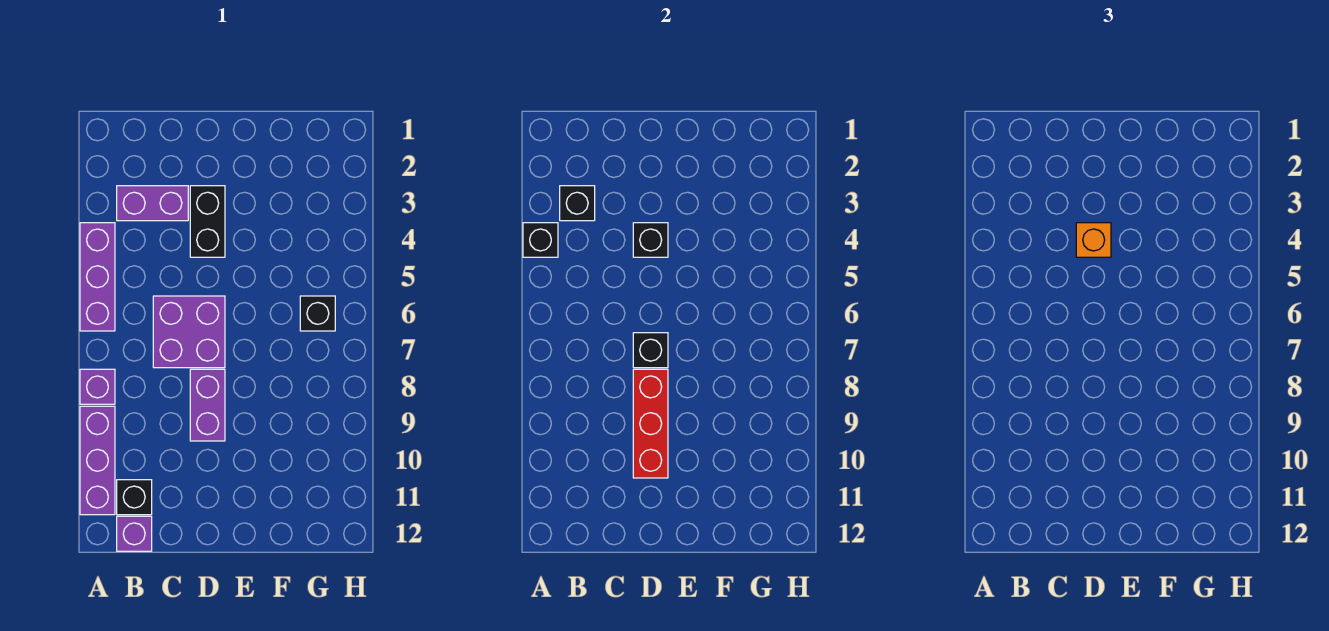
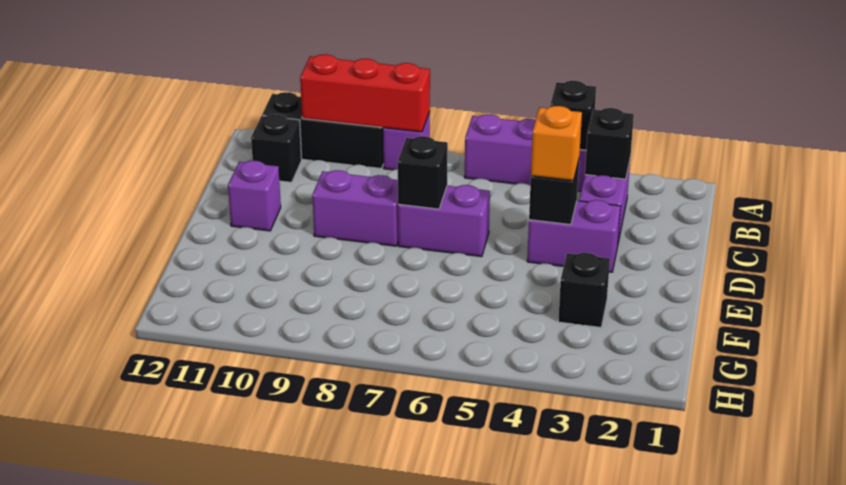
purple 1x3 brick [80,406,115,515] -> black 1x3 brick [262,92,384,169]
purple 1x1 brick [117,516,152,551] -> purple 1x1 brick moved to [228,161,281,231]
purple 2x2 brick [153,296,225,368] -> purple 1x2 brick [398,185,490,257]
black 1x2 brick [190,186,225,257] -> purple 1x2 brick [527,200,621,272]
red 1x3 brick [633,369,668,478] -> red 1x3 brick moved to [300,54,430,132]
black 1x1 brick [300,296,335,331] -> black 1x1 brick moved to [558,253,610,327]

